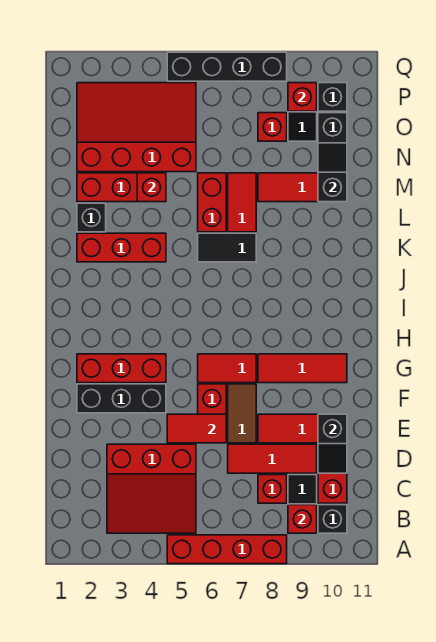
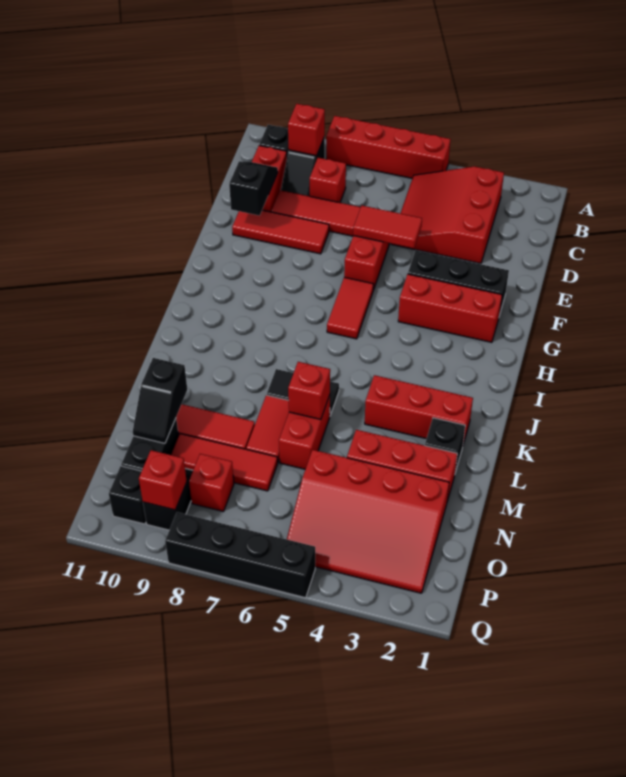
red 3x3 slope [107,444,196,533] -> red 3x3 slope turned to [391,166,504,264]
brown 1x2 tile [228,384,256,443] -> none
red 1x2 tile [198,354,256,383] -> red 1x2 tile turned to [327,277,373,339]
red 1x3 tile [258,354,347,383] -> red 1x3 tile moved to [171,434,278,491]
red 1x1 brick [137,173,166,202] -> red 1x1 brick moved to [288,362,330,420]

